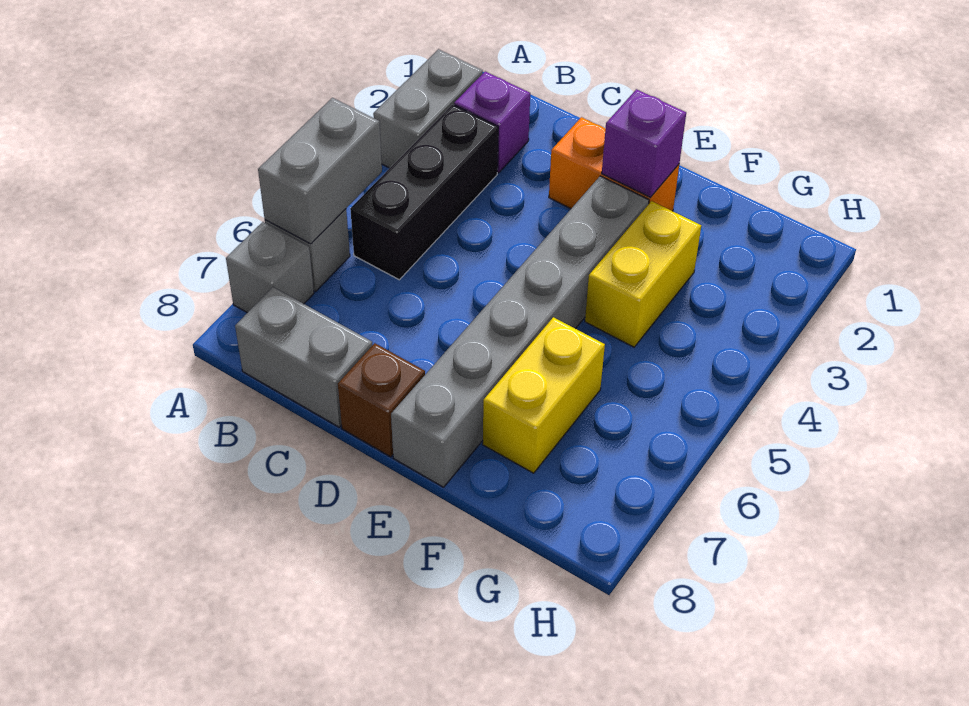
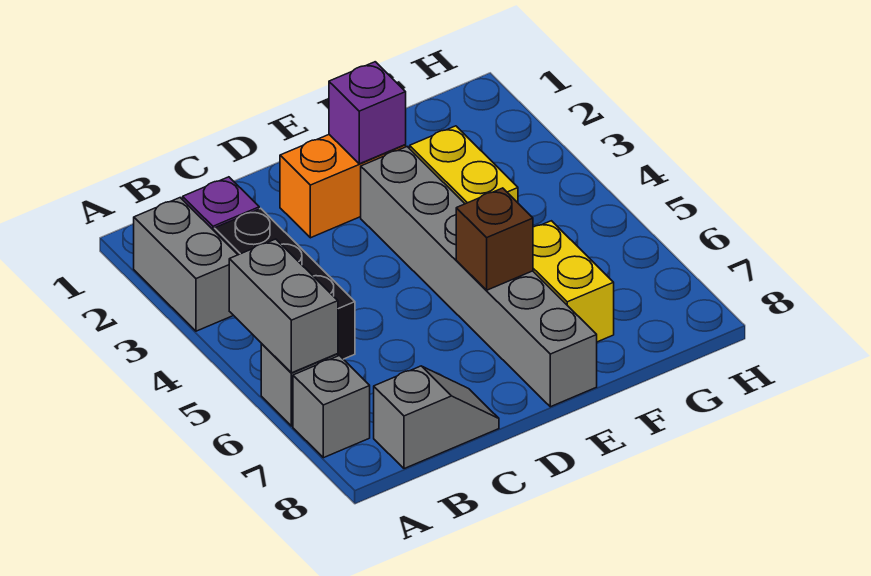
grey 1x2 brick [235,287,372,427] -> grey 1x2 slope [374,366,499,469]
brown 1x1 brick [338,343,425,457] -> brown 1x1 brick moved to [456,188,533,290]

